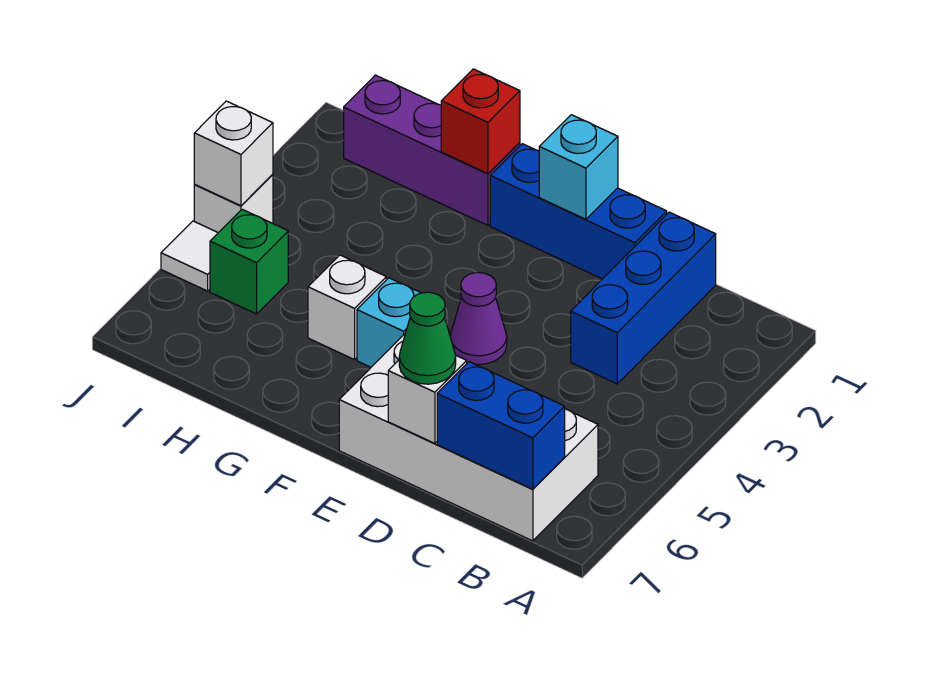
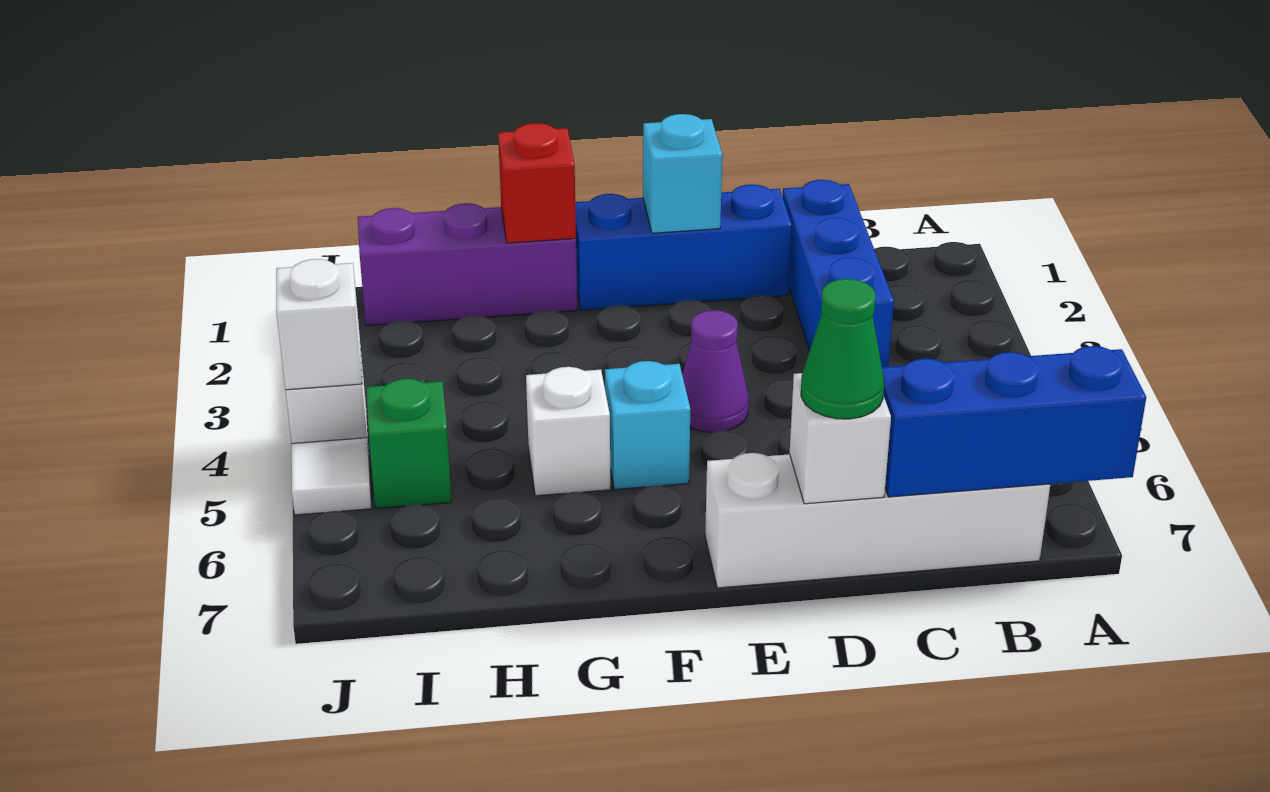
white 2x4 brick [339,334,598,541] -> white 1x4 brick [705,453,1050,588]
blue 1x2 brick [437,362,565,489] -> blue 1x3 brick [882,346,1146,497]

